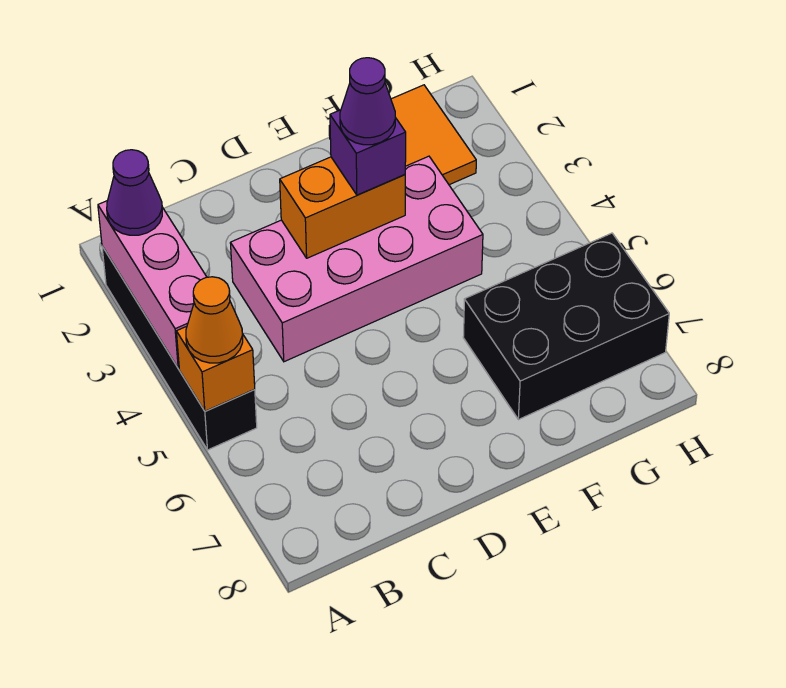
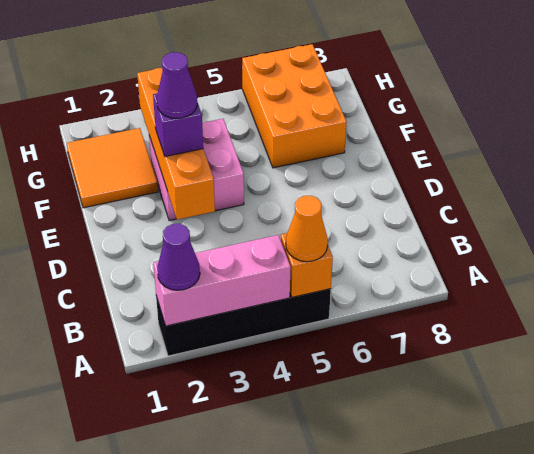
pink 2x4 brick [230,156,483,362] -> pink 2x2 brick [149,119,244,221]
orange 1x2 brick [280,157,405,258] -> orange 1x4 brick [137,68,215,219]
black 2x3 brick [463,233,669,420] -> orange 2x3 brick [242,44,347,168]

